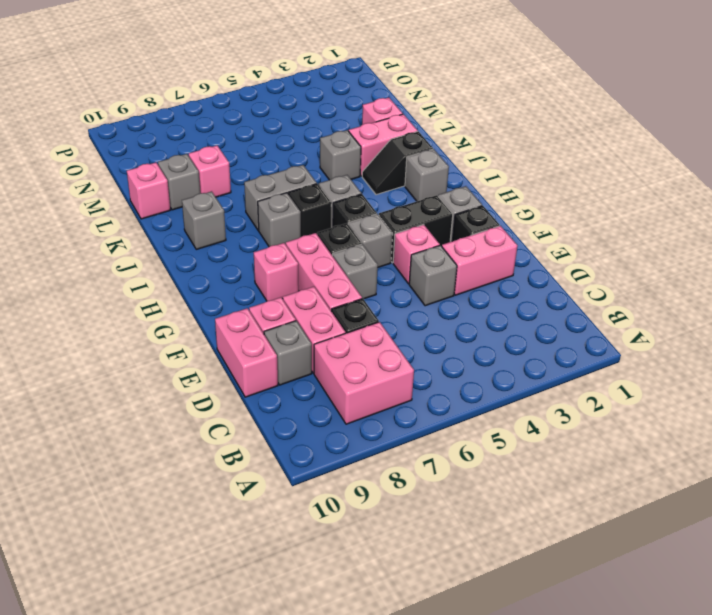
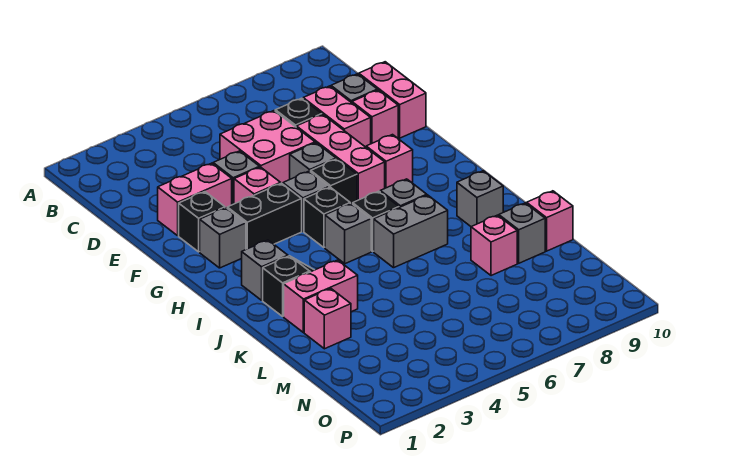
pink 2x2 brick [314,322,414,424] -> pink 2x2 brick moved to [220,111,315,184]
grey 1x1 brick [320,130,361,180] -> none

